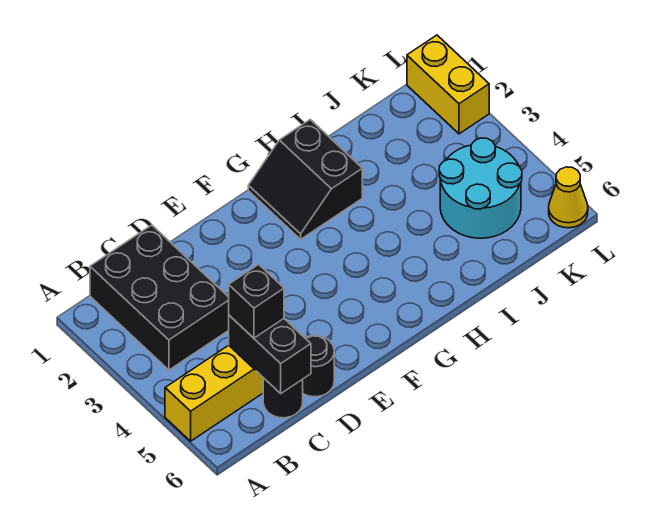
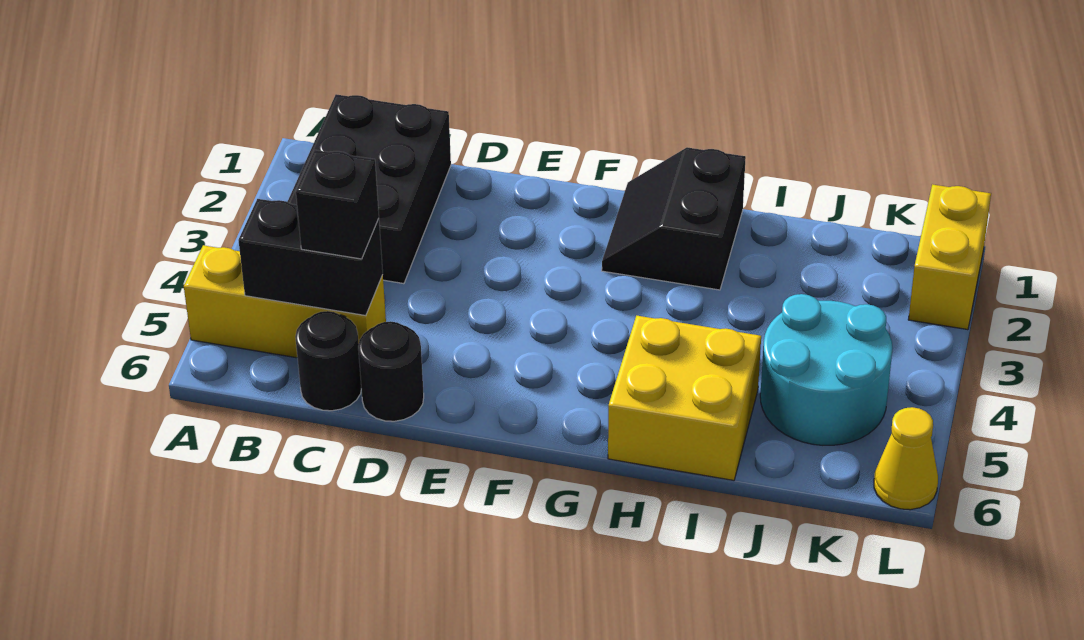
black 1x2 brick [229,315,311,393] -> black 1x2 brick turned to [238,199,383,316]
none -> yellow 2x2 brick [608,316,761,480]

